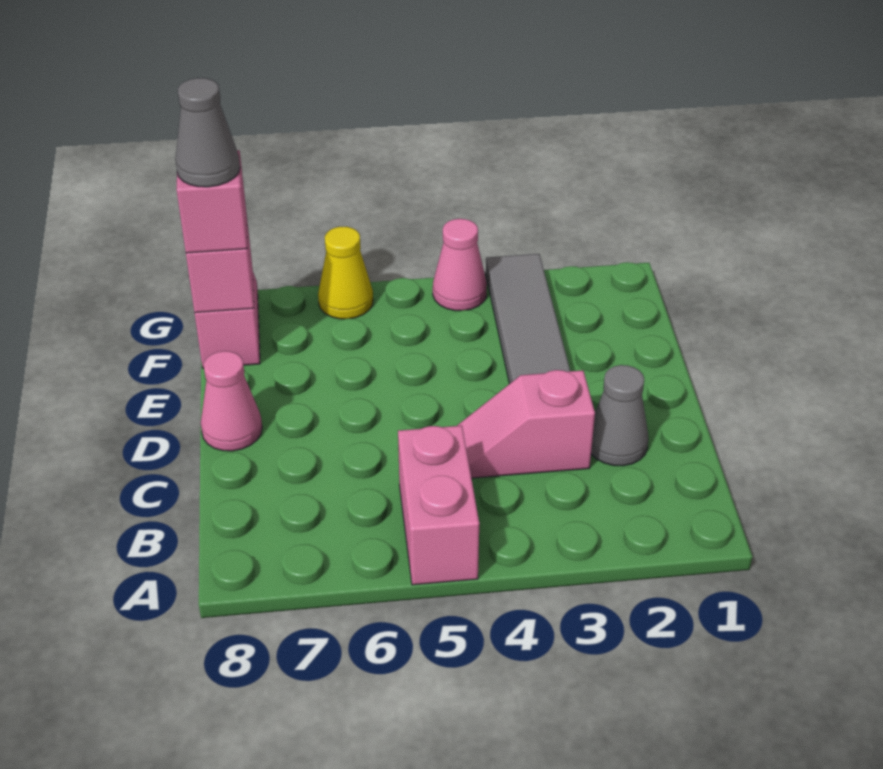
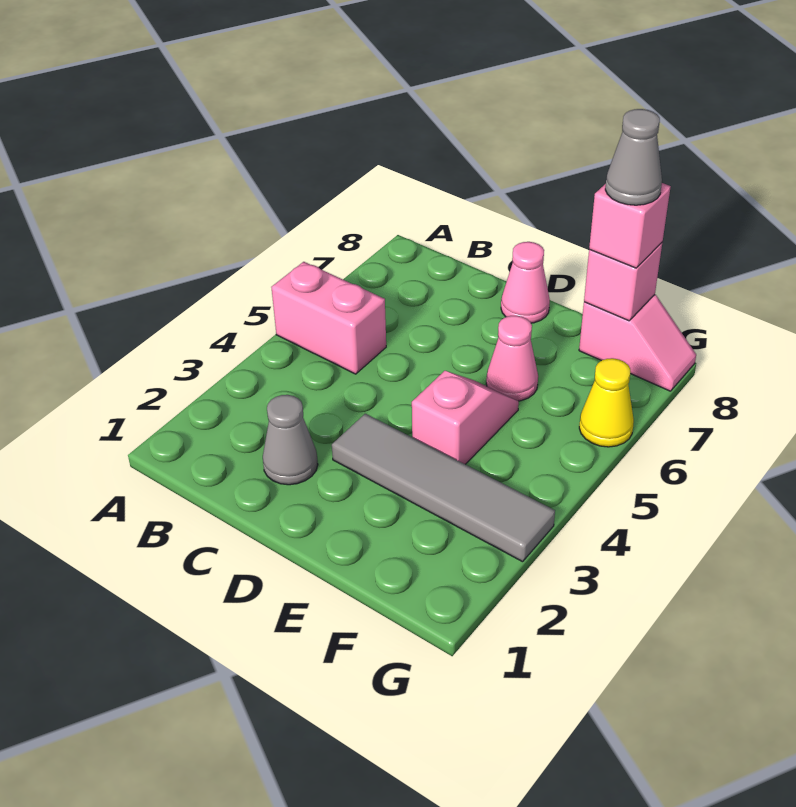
pink 1x2 slope [457,370,595,478] -> pink 1x2 slope moved to [412,371,519,464]
pink 1x1 cone [433,219,487,311] -> pink 1x1 cone moved to [486,316,538,401]

